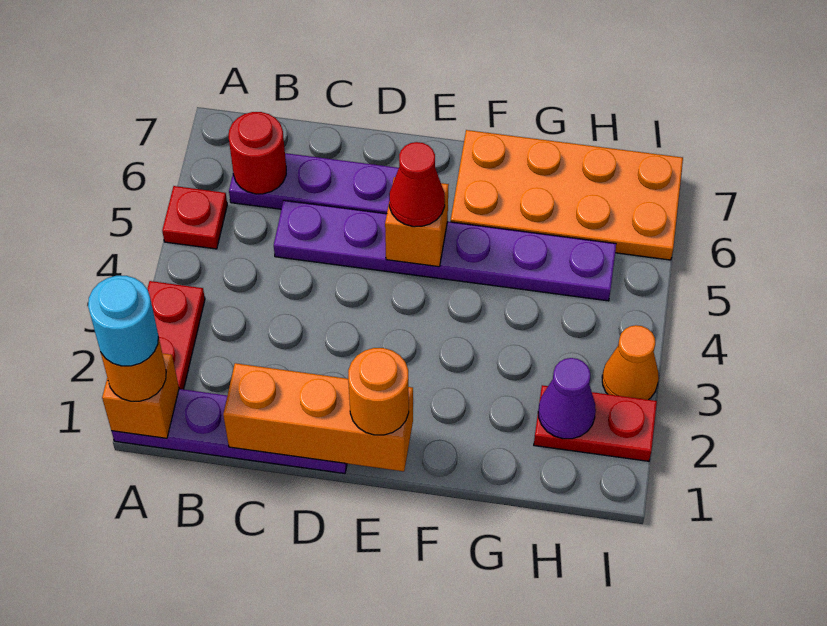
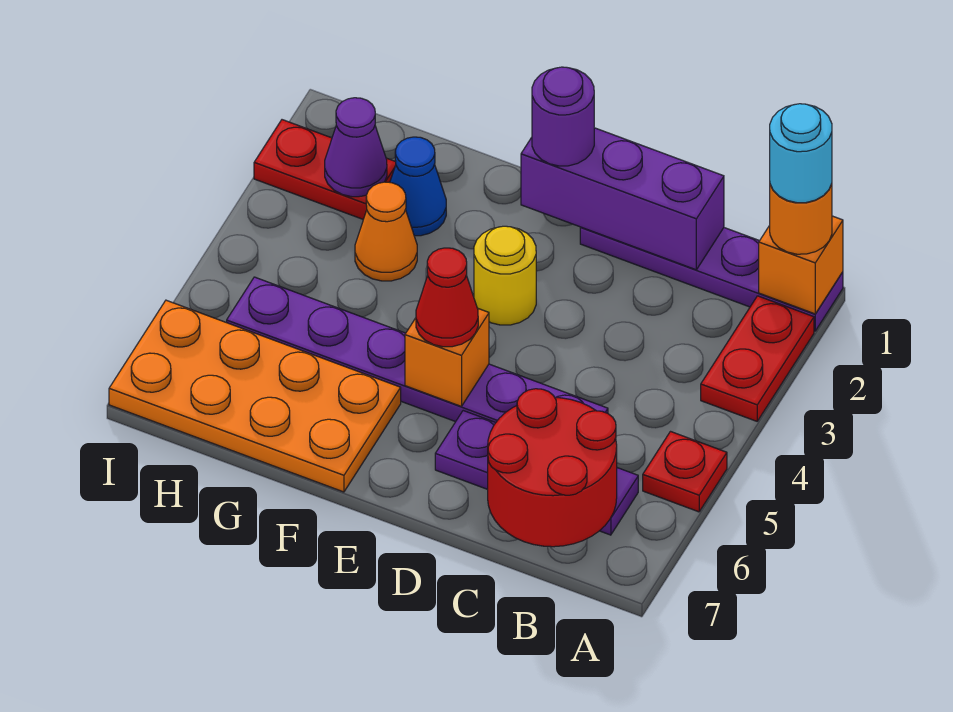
red 1x1 round brick [229,112,286,194] -> red 2x2 round brick [488,389,617,547]
orange 1x3 brick [223,363,413,471] -> purple 1x3 brick [521,128,724,270]
orange 1x1 round brick [348,348,409,435] -> purple 1x1 round brick [532,67,594,166]
none -> yellow 1x1 round brick [474,226,536,325]
none -> blue 1x1 cone [390,137,446,236]
orange 1x1 cone [602,325,659,400] -> orange 1x1 cone moved to [355,182,417,281]

